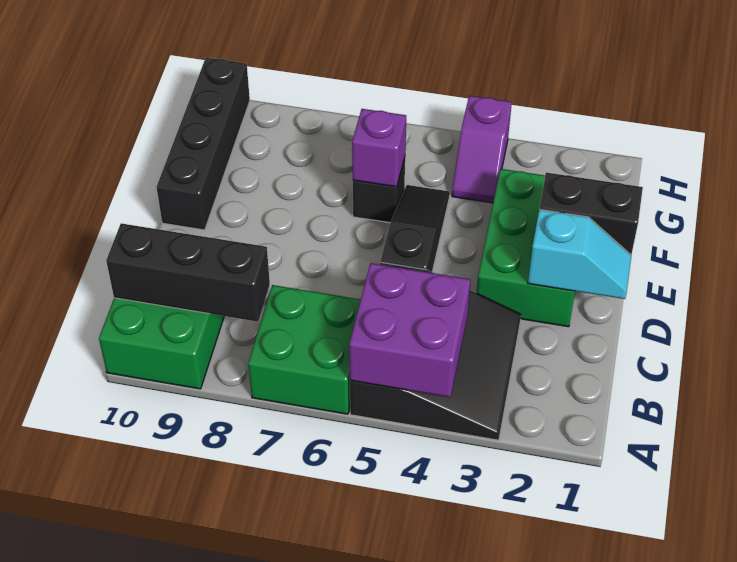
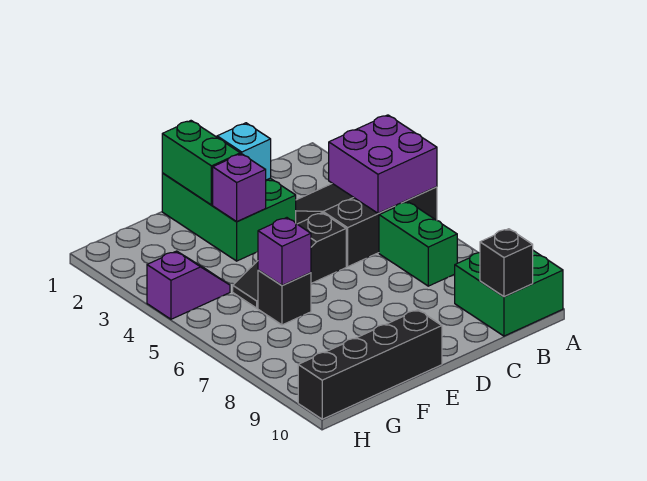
green 2x2 brick [248,285,361,414] -> green 1x2 brick [379,202,457,286]
black 1x3 brick [106,223,270,322] -> black 1x1 brick [480,229,533,297]
green 2x3 brick [477,169,575,327] -> green 2x3 brick turned to [162,173,296,261]
black 1x2 brick [539,173,643,255] -> green 1x2 brick [162,121,240,205]
none -> purple 1x1 brick [213,154,266,222]

